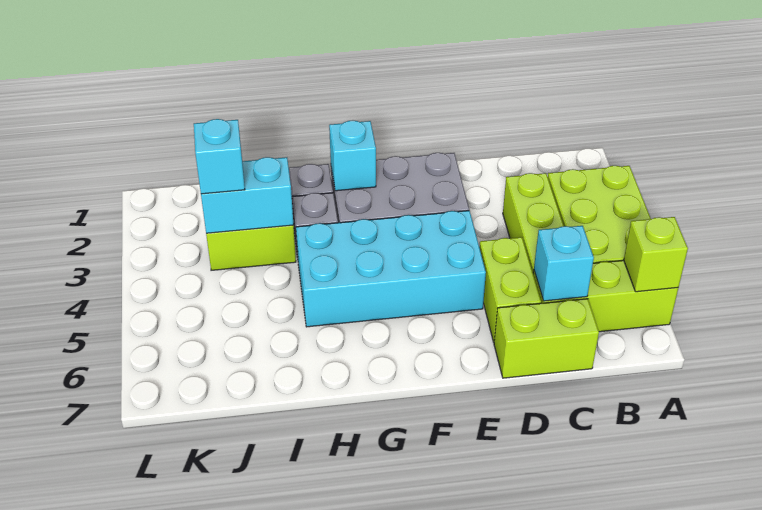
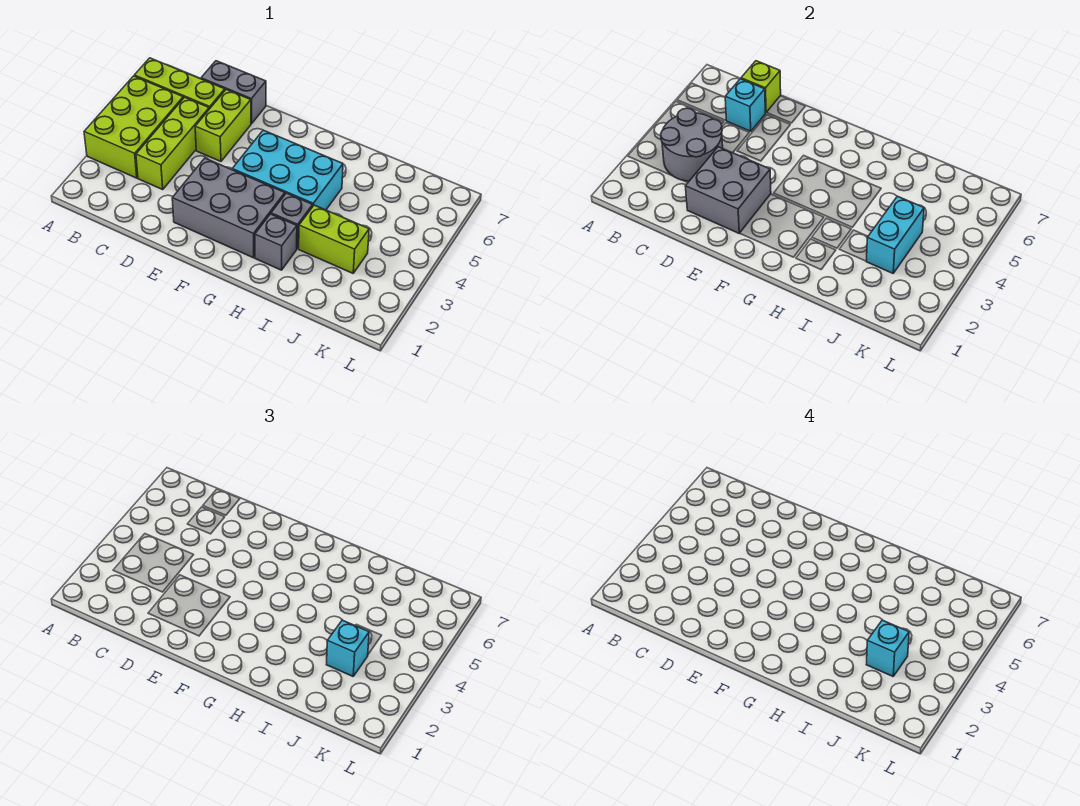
lime 1x1 brick [624,217,688,292] -> lime 1x1 brick moved to [741,61,781,113]
none -> grey 2x2 round brick [661,108,723,181]
lime 1x2 brick [494,299,599,378] -> grey 1x2 brick [201,61,266,123]
none -> grey 2x2 brick [685,147,771,233]
cyan 2x4 brick [296,211,486,327] -> cyan 2x3 brick [232,130,343,210]
cyan 1x1 brick [329,121,376,191] -> cyan 1x1 brick moved to [866,620,909,676]
cyan 1x2 brick [201,157,294,234] -> cyan 1x2 brick turned to [866,196,924,273]

